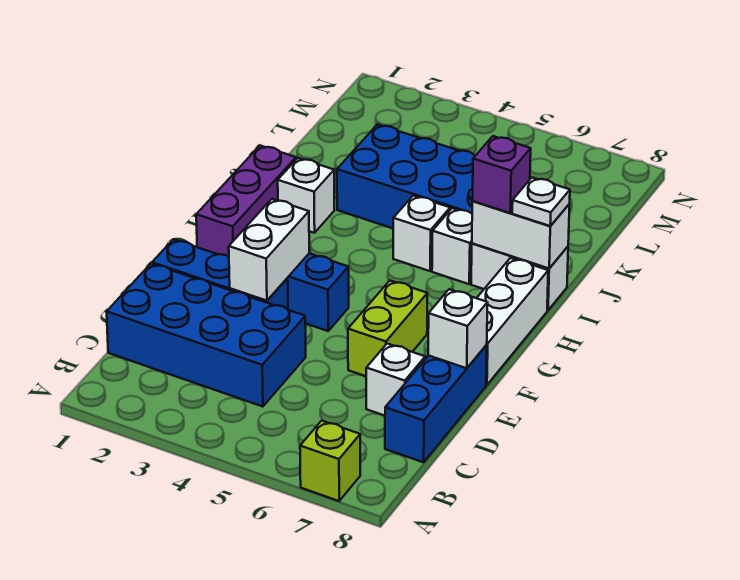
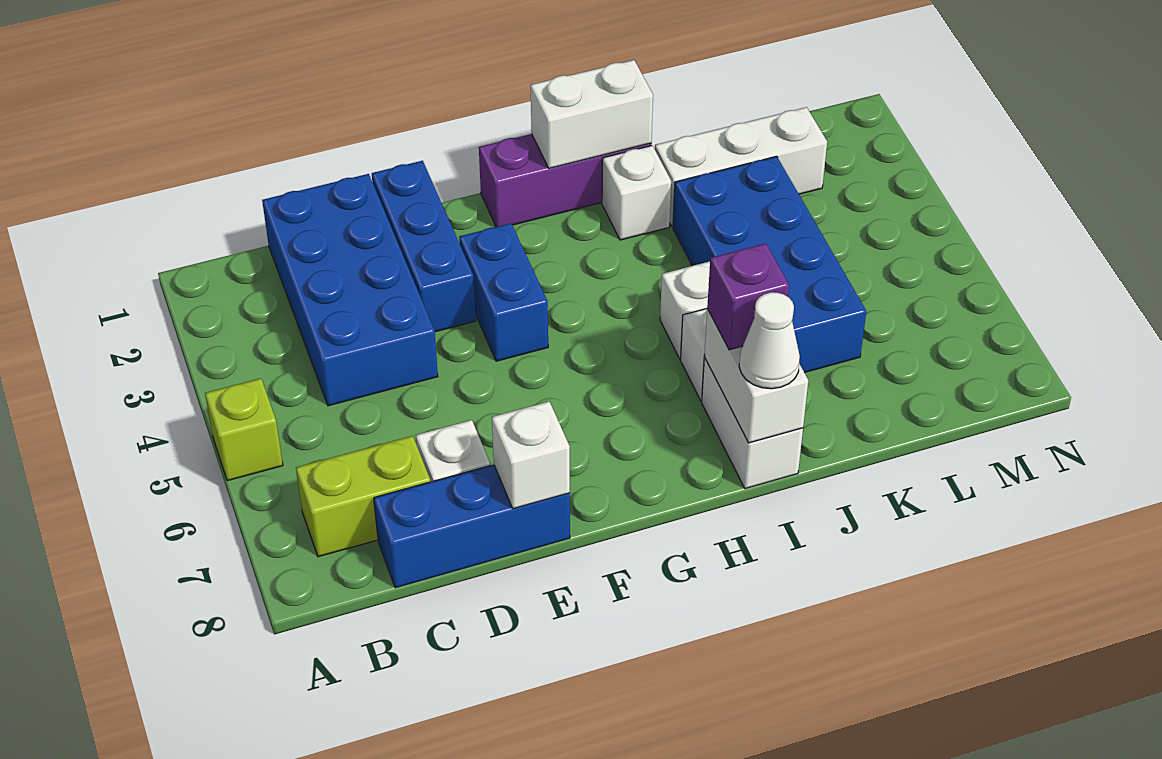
lime 1x1 brick [300,421,360,501] -> lime 1x1 brick moved to [205,378,283,481]
white 1x2 brick [229,199,309,301] -> white 1x2 brick moved to [531,60,653,168]
lime 1x2 brick [348,281,427,376] -> lime 1x2 brick moved to [296,436,430,557]
white 1x3 brick [477,258,548,385] -> white 1x3 brick moved to [655,107,827,227]
white 1x1 plate [512,177,570,226] -> white 1x1 cone [739,292,800,389]

